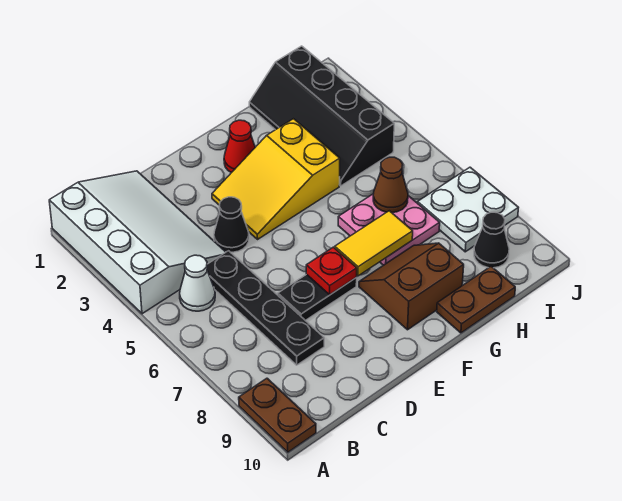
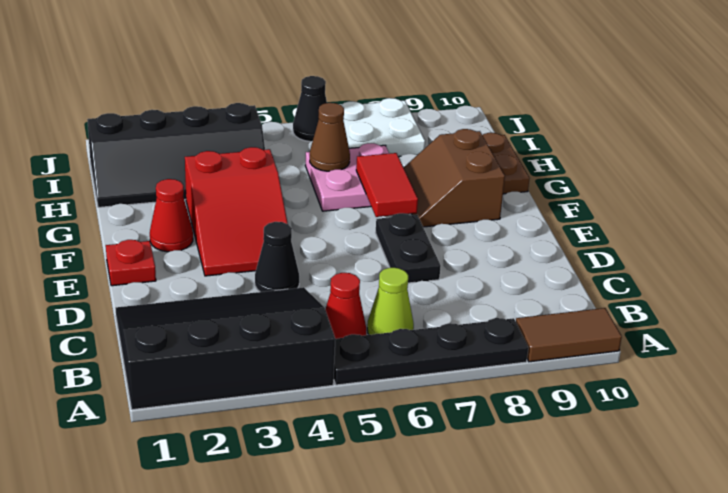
white 3x4 slope [49,171,226,314] -> black 3x4 slope [116,287,335,410]
brown 1x2 plate [239,378,316,452] -> brown 1x2 tile [516,308,622,362]
white 1x1 cone [180,255,215,311] -> red 1x1 cone [325,273,366,339]
none -> lime 1x1 cone [367,268,414,335]
black 1x4 plate [207,251,324,365] -> black 1x4 plate moved to [334,318,528,385]
yellow 2x3 slope [212,119,340,239] -> red 2x3 slope [185,147,288,276]
red 1x1 plate [306,247,357,295] -> red 1x1 plate moved to [106,240,156,286]
yellow 1x2 tile [335,211,413,276] -> red 1x2 tile [356,153,418,217]
black 1x1 cone [474,212,509,268] -> black 1x1 cone moved to [293,76,327,142]

